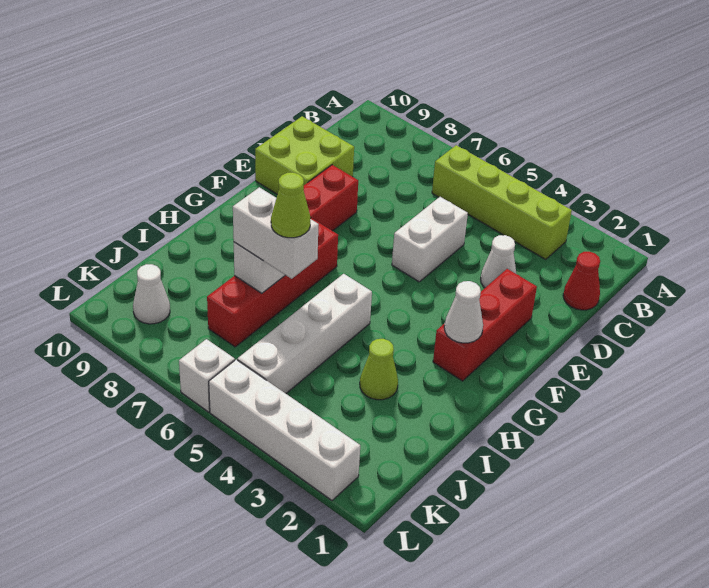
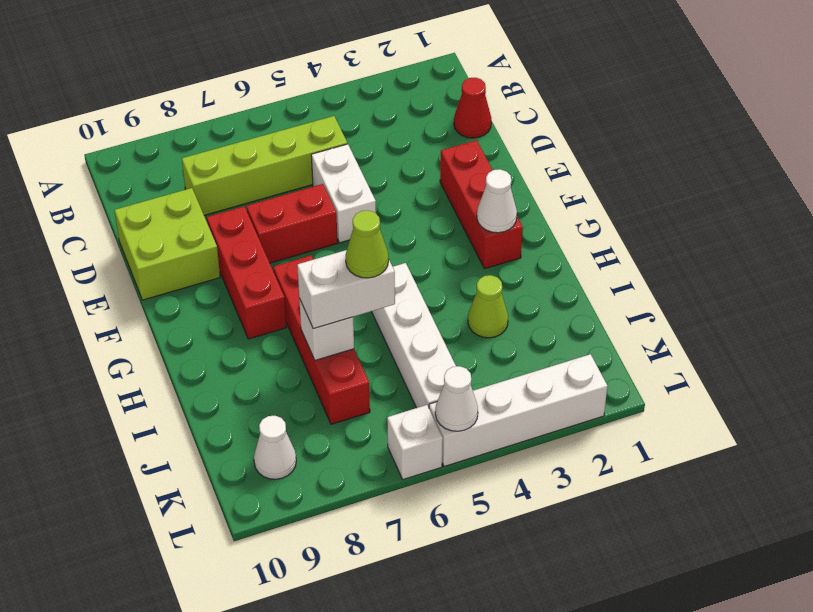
lime 1x4 brick [432,145,572,260] -> lime 1x4 brick moved to [182,116,347,215]
white 1x1 cone [481,235,516,288] -> white 1x1 cone moved to [435,366,478,431]
none -> red 1x2 brick [247,184,338,263]

